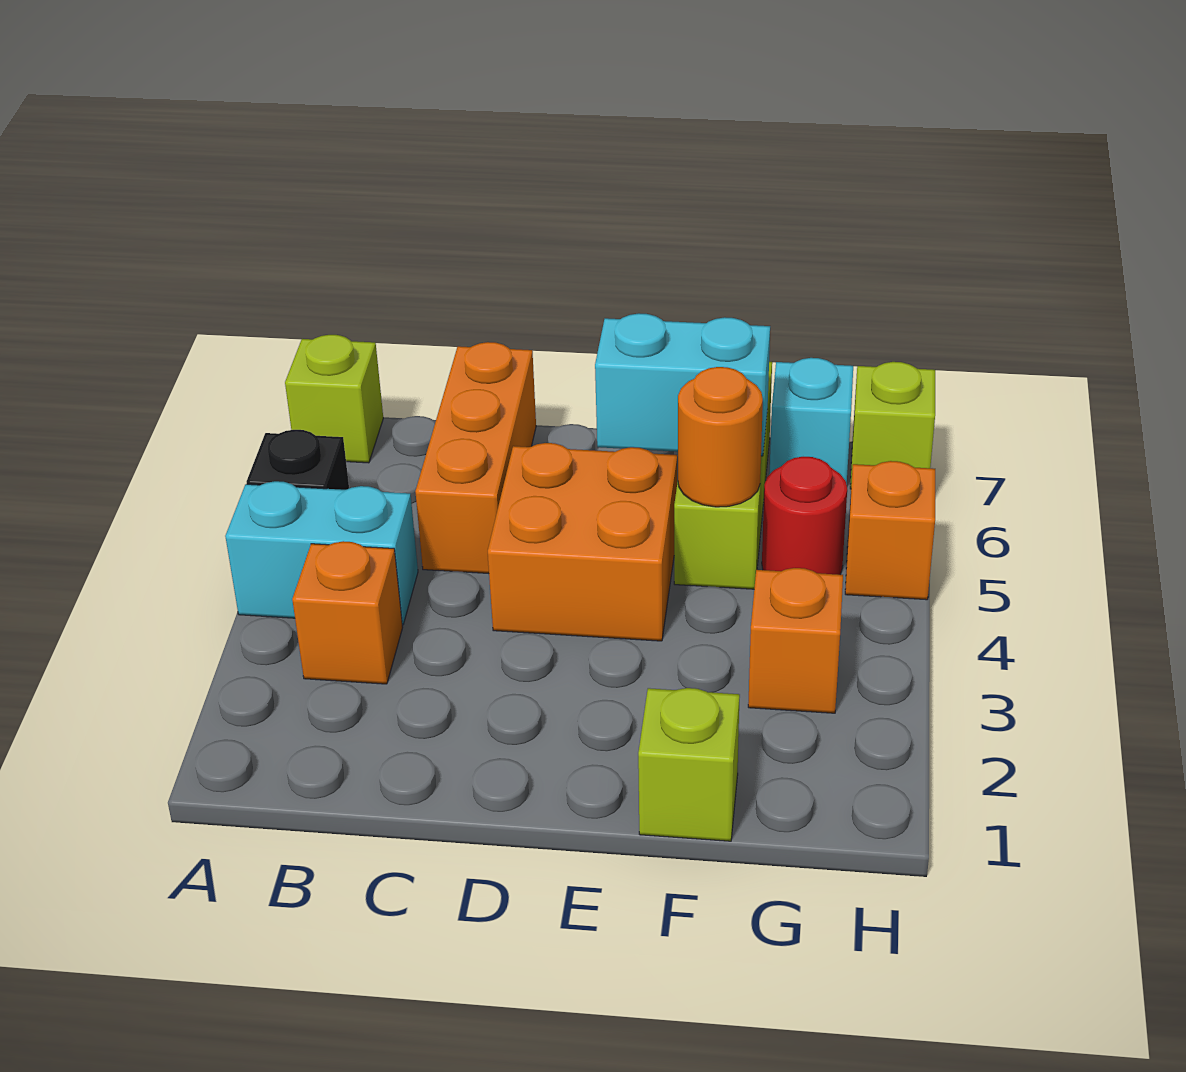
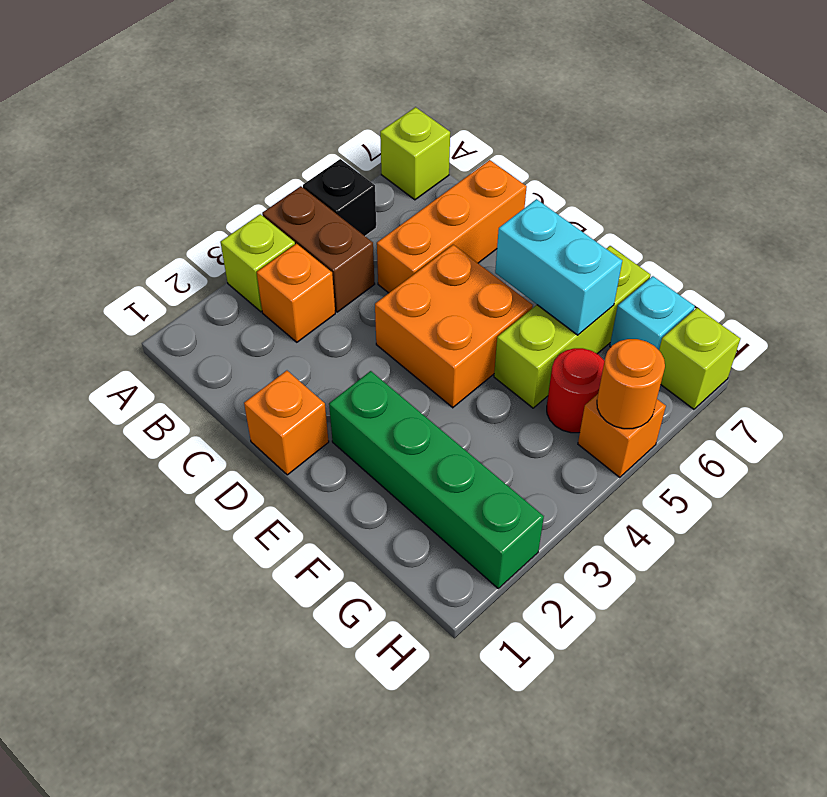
cyan 1x2 brick [225,481,418,625] -> brown 1x2 brick [262,186,375,312]
none -> green 1x4 brick [329,371,544,588]
lime 1x1 brick [638,688,740,841] -> lime 1x1 brick moved to [220,214,295,312]
orange 1x1 round brick [678,367,763,507] -> orange 1x1 round brick moved to [597,339,665,429]
orange 1x1 brick [748,568,843,713] -> orange 1x1 brick moved to [244,371,329,475]

